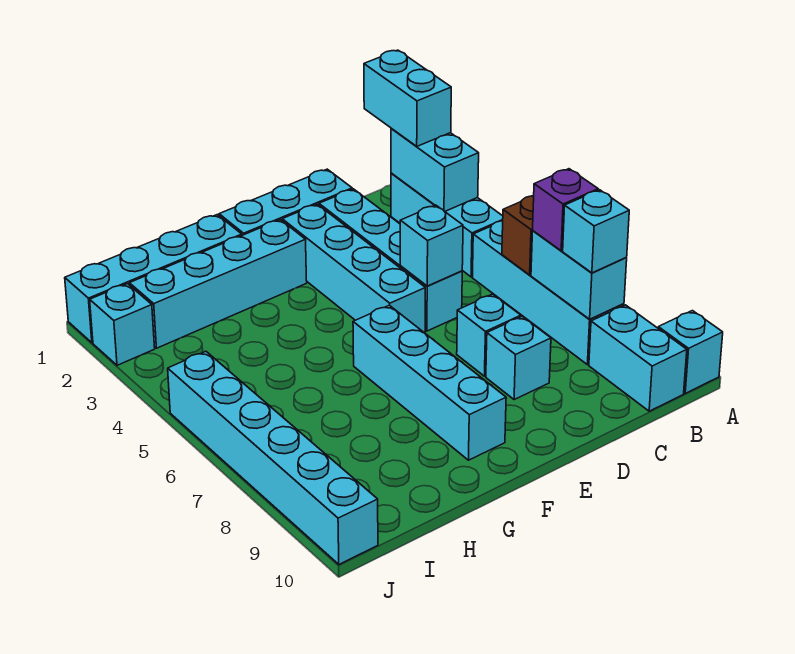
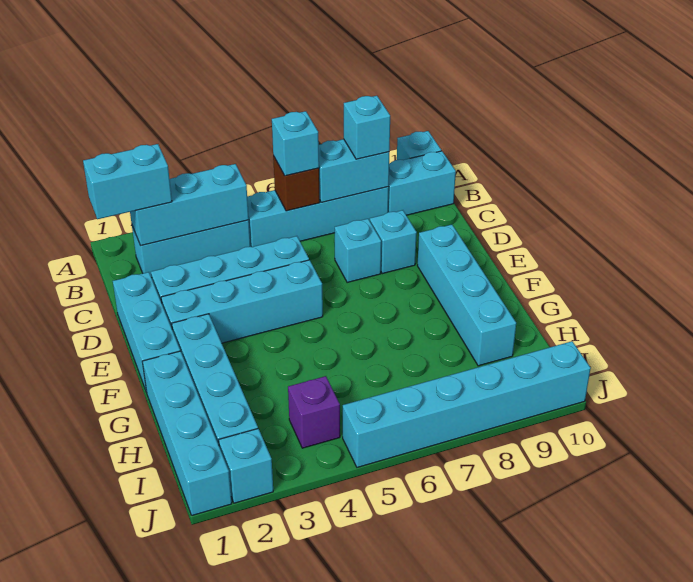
cyan 1x2 brick [391,128,479,211] -> cyan 1x3 brick [130,164,249,246]
purple 1x1 brick [533,169,598,251] -> purple 1x1 brick moved to [288,376,340,448]
cyan 1x1 brick [400,205,463,286] -> cyan 1x1 brick moved to [272,111,319,176]
cyan 1x4 brick [353,305,506,460] -> cyan 1x4 brick turned to [417,225,516,366]

